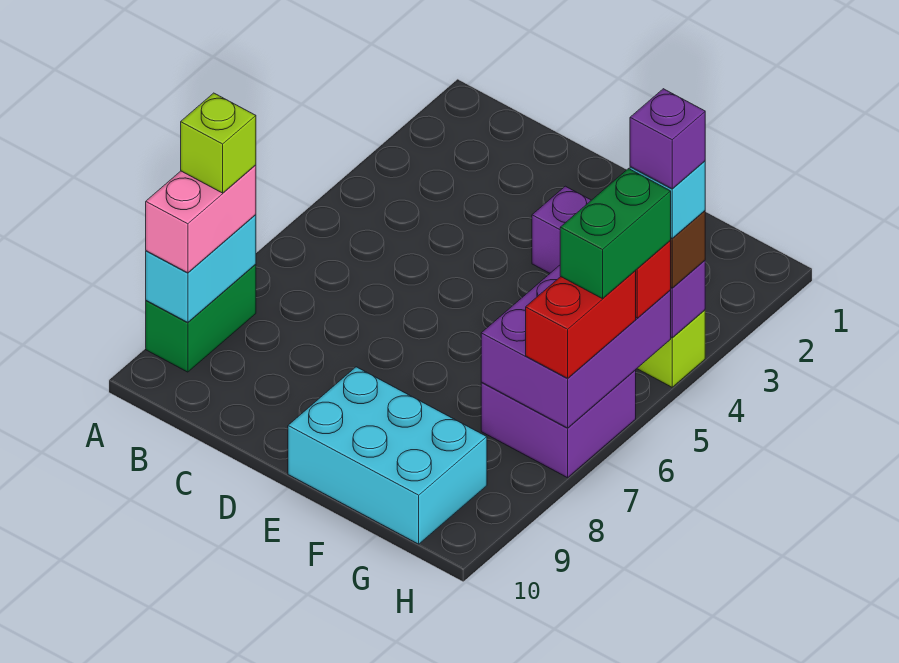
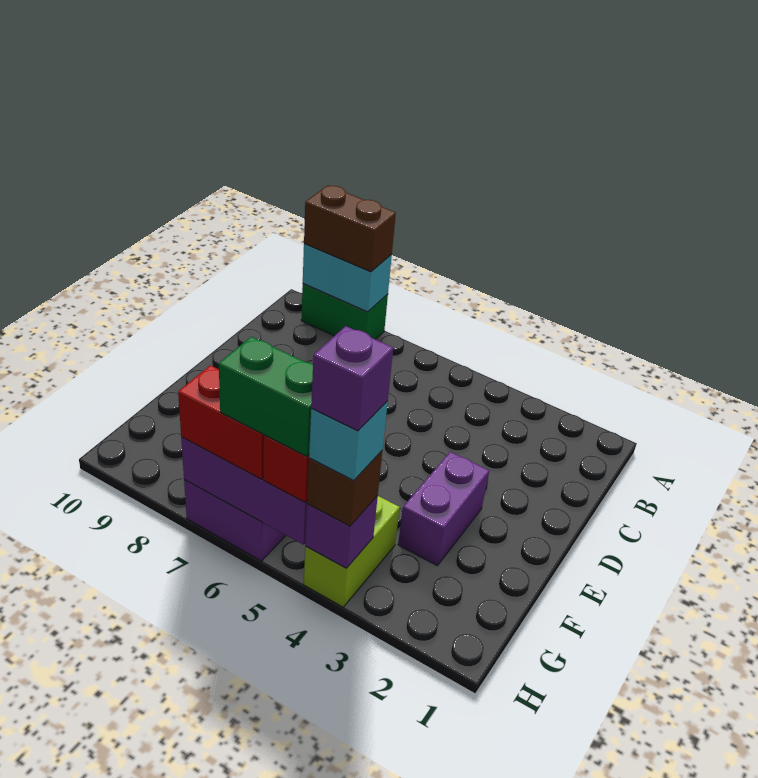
pink 1x2 brick [146,165,256,273] -> brown 1x2 brick [304,186,396,272]
lime 1x1 brick [181,93,256,193] -> none
cyan 2x3 brick [288,367,487,544] -> none

